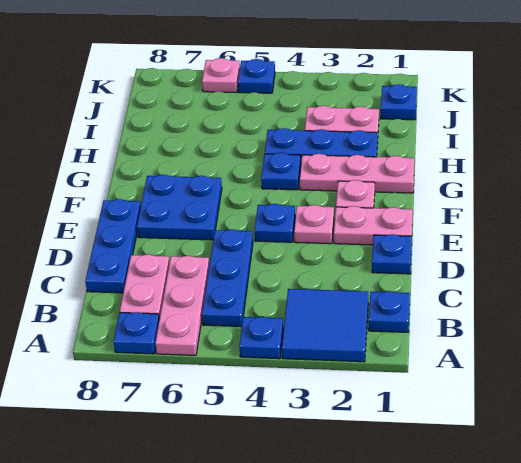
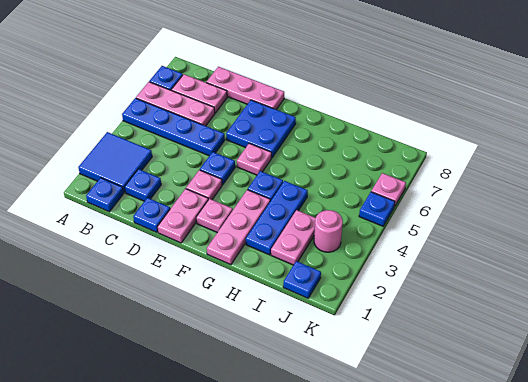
blue 1x1 plate [239,317,283,359] -> blue 1x1 plate moved to [125,169,161,201]
blue 1x3 plate [202,229,253,327] -> blue 1x4 plate [122,98,225,156]
blue 1x3 plate [85,199,141,293] -> pink 1x3 plate [206,67,284,110]
none -> pink 1x1 plate [237,143,272,175]
none -> pink 1x1 round brick [314,210,343,252]

